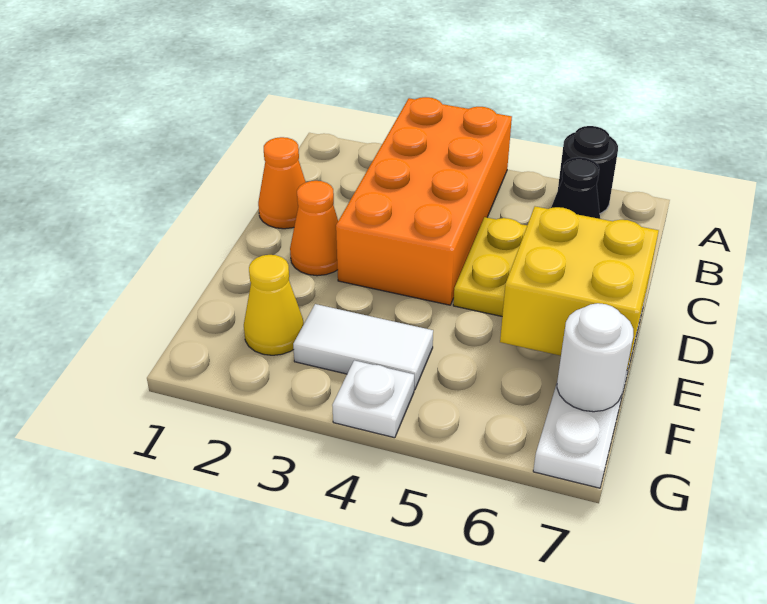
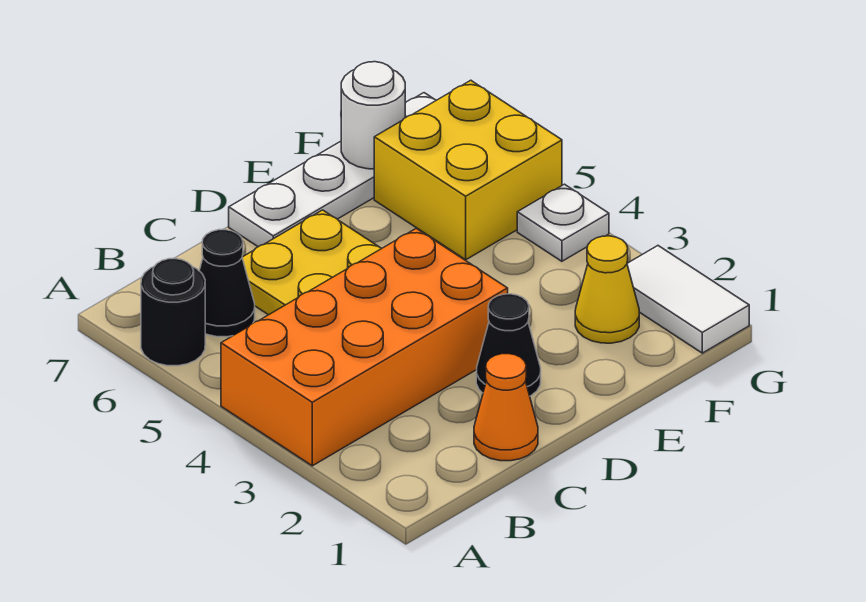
orange 1x1 cone [290,181,338,276] -> black 1x1 cone [476,294,541,396]
yellow 2x2 brick [500,206,659,370] -> yellow 2x2 brick moved to [374,80,562,260]
white 1x2 tile [293,304,433,390] -> white 1x2 tile moved to [627,246,749,353]

